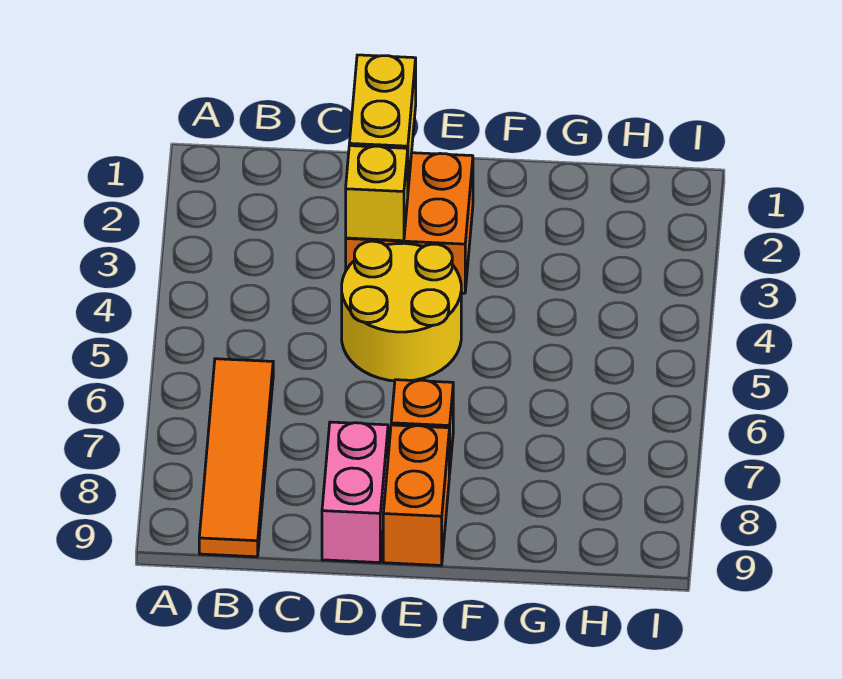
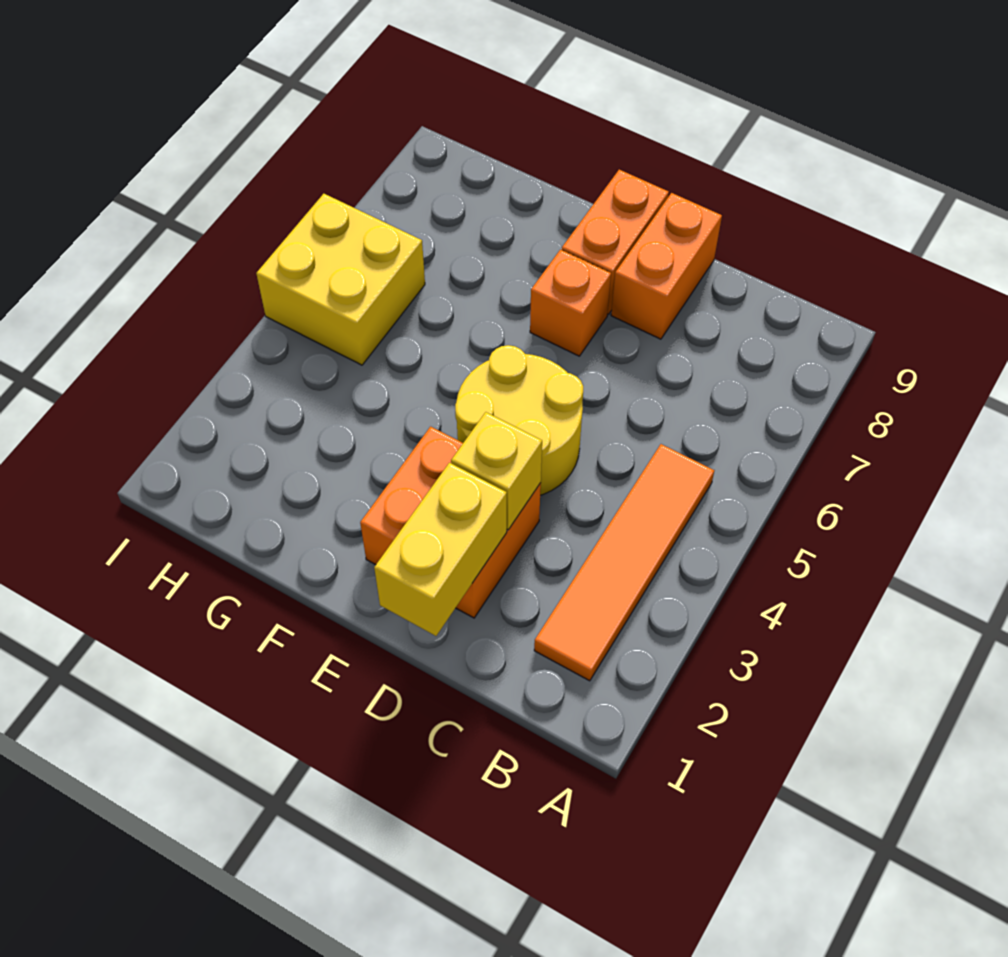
orange 1x4 tile [199,359,273,557] -> orange 1x4 tile moved to [534,444,714,681]
pink 1x2 brick [322,422,388,563] -> orange 1x2 brick [611,193,722,339]
none -> yellow 2x2 brick [256,194,425,365]

